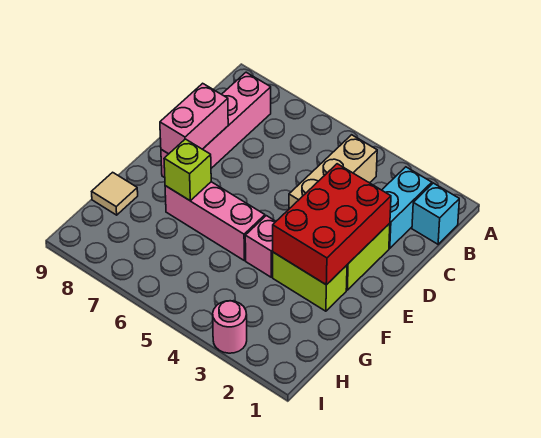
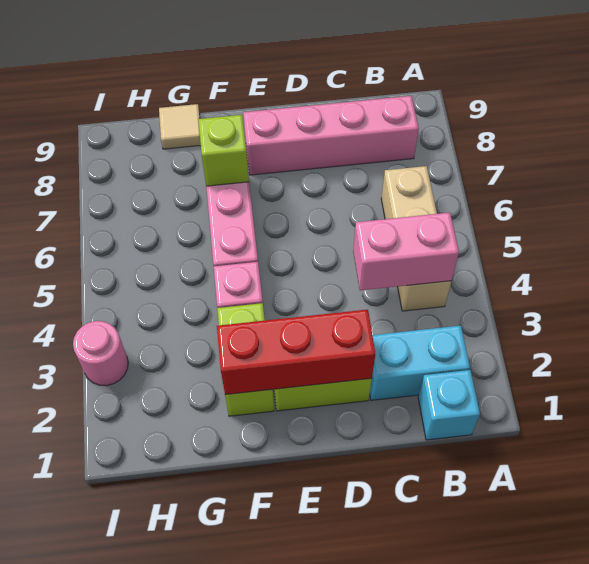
tan 1x3 brick [289,135,377,209] -> tan 1x3 brick turned to [381,166,451,311]
red 2x3 brick [273,164,391,285] -> red 1x3 brick [217,310,375,395]
pink 1x2 brick [160,83,228,154] -> pink 1x2 brick moved to [353,213,459,290]

